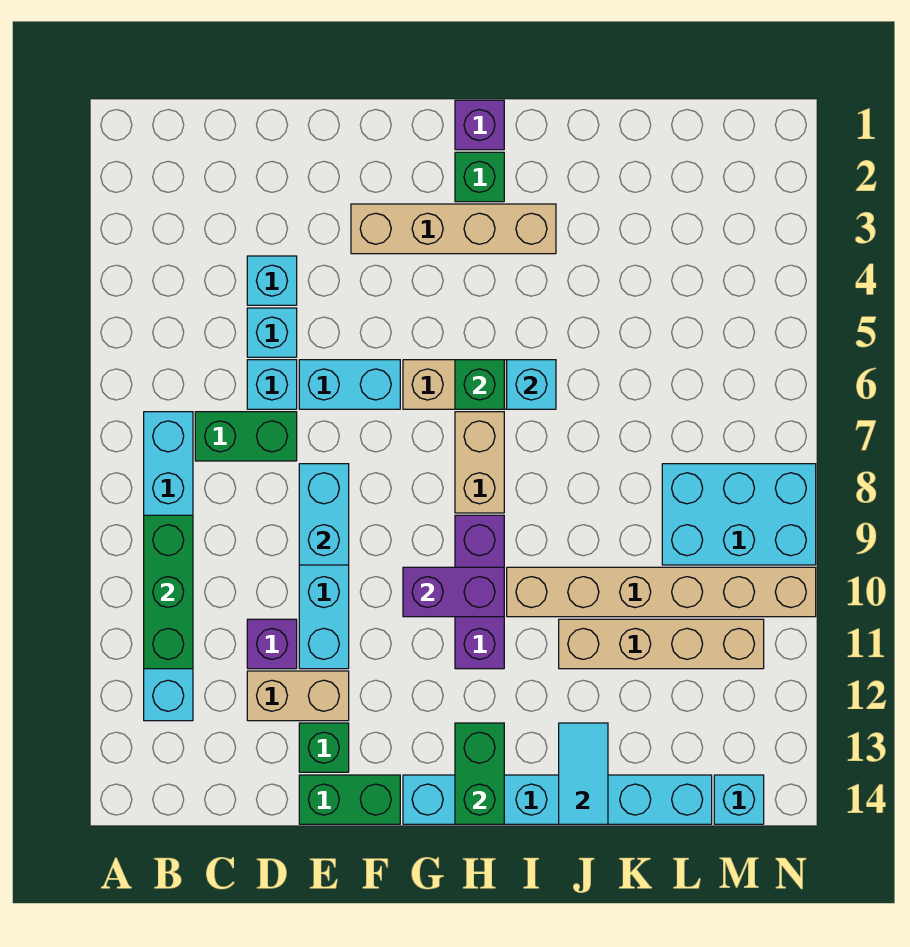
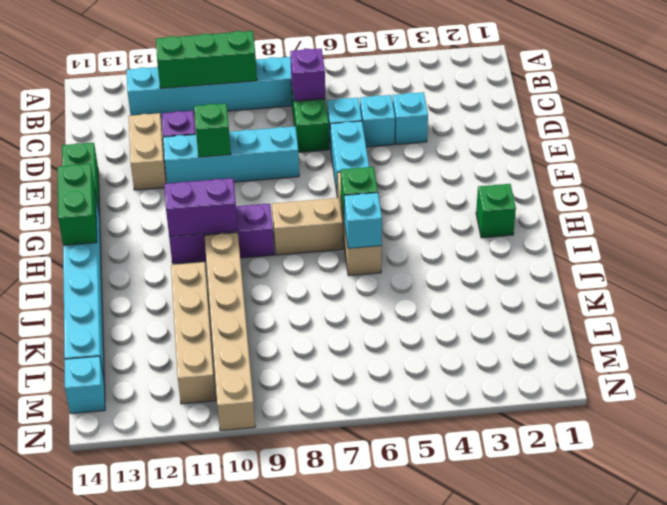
cyan 1x2 brick [299,464,349,565] -> none
green 1x1 brick [299,723,349,772] -> green 1x1 brick moved to [194,103,231,157]
tan 1x4 brick [351,204,556,254] -> none
purple 1x2 brick [403,567,504,617] -> purple 1x2 brick turned to [164,178,238,237]
purple 1x1 brick [455,100,504,150] -> purple 1x1 brick moved to [290,49,325,101]
green 1x2 brick [455,723,504,824] -> green 1x2 brick turned to [58,164,97,245]
cyan 1x2 tile [559,723,608,824] -> none
cyan 2x3 brick [662,464,816,565] -> none

